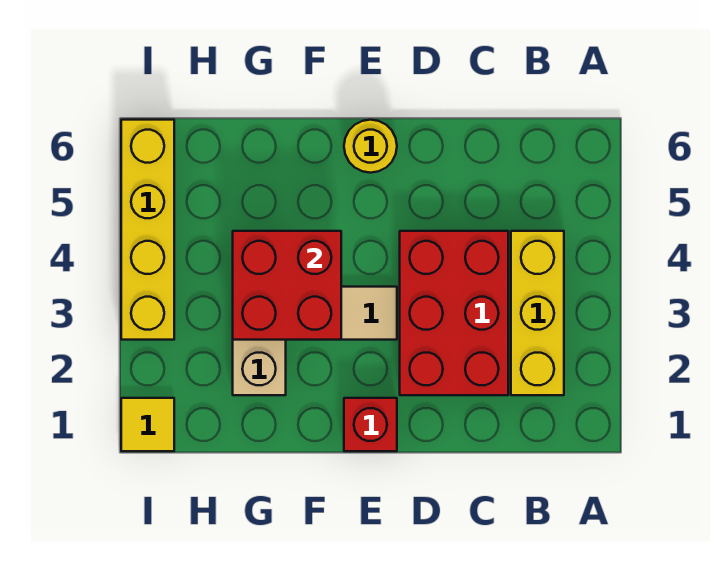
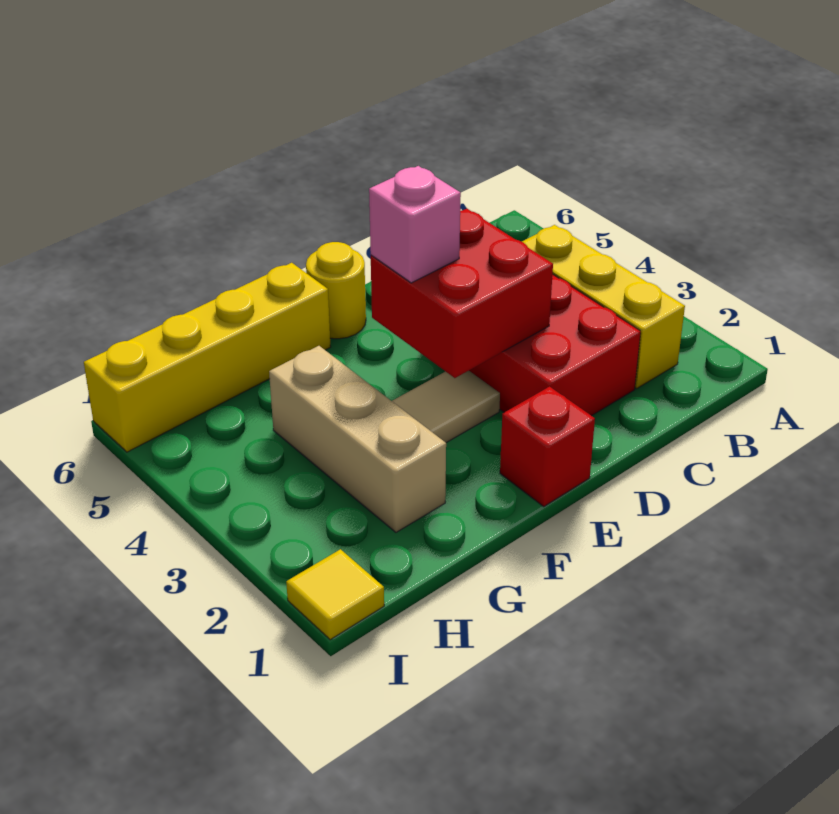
none -> pink 1x1 brick [369,166,461,283]
red 2x2 brick [233,231,341,340] -> red 2x2 brick moved to [371,209,553,378]
yellow 1x4 brick [121,120,174,340] -> yellow 1x4 brick turned to [84,263,331,452]

